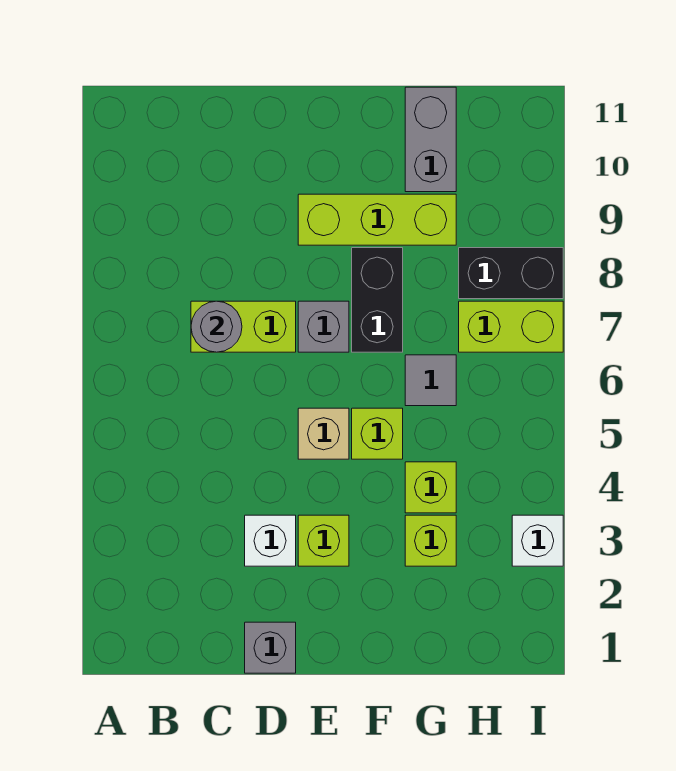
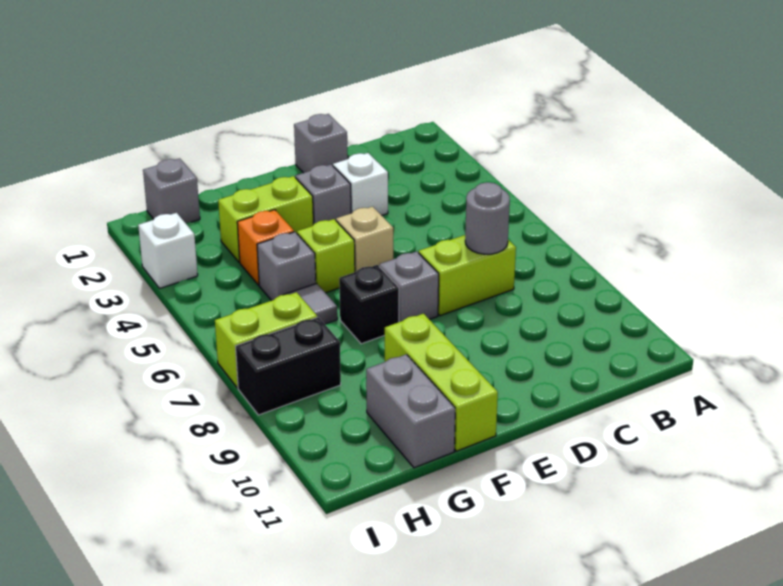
lime 1x1 brick [298,515,349,566] -> grey 1x1 brick [295,165,351,225]
lime 1x3 brick [298,194,456,245] -> lime 1x3 brick turned to [385,314,498,451]
black 1x2 brick [352,248,403,352] -> black 1x1 brick [339,265,399,344]
lime 1x1 brick [405,515,456,566] -> lime 1x2 brick [218,176,313,262]
lime 1x1 brick [405,462,456,513] -> orange 1x1 brick [237,210,294,285]
none -> grey 1x1 brick [257,232,316,301]
none -> grey 1x1 brick [143,159,200,223]

